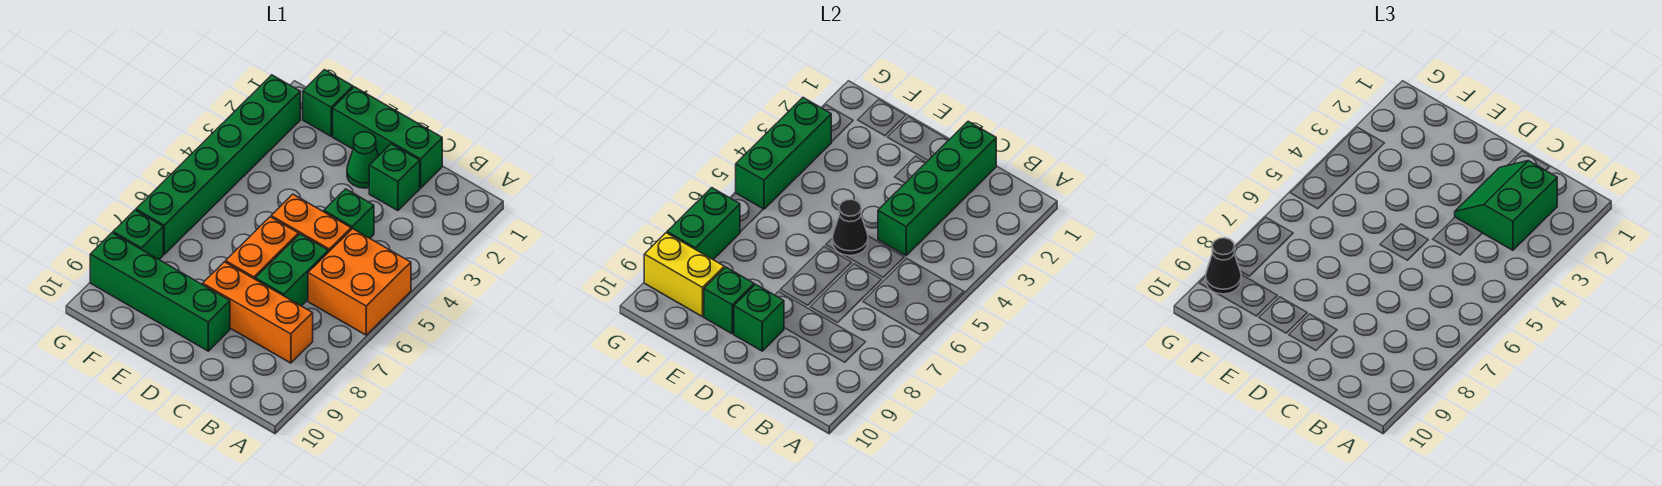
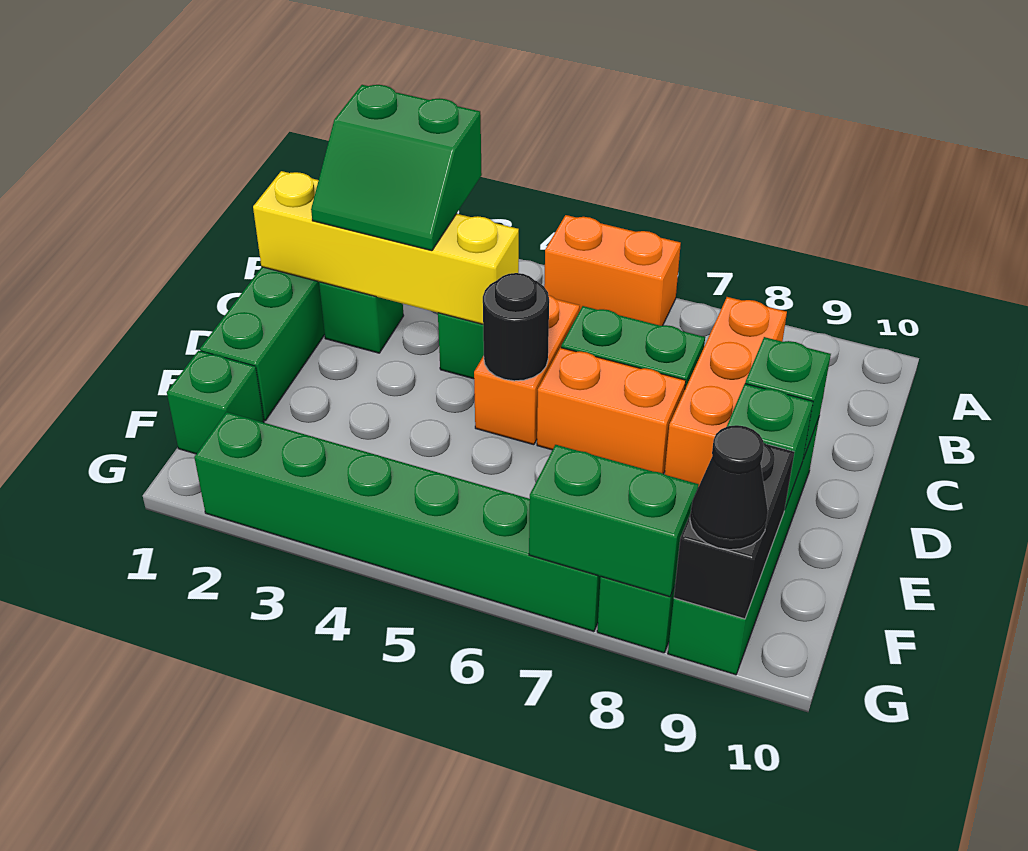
orange 2x2 brick [308,229,411,335] -> orange 1x2 brick [544,215,681,326]
green 1x4 brick [878,121,996,256] -> yellow 1x4 brick [253,171,519,324]
green 1x1 cone [347,132,378,188] -> none
black 1x1 cone [832,199,868,256] -> black 1x1 round brick [483,273,549,381]
yellow 1x2 brick [644,233,724,317] -> black 1x2 brick [674,443,794,619]
green 1x3 brick [736,98,831,209] -> none

